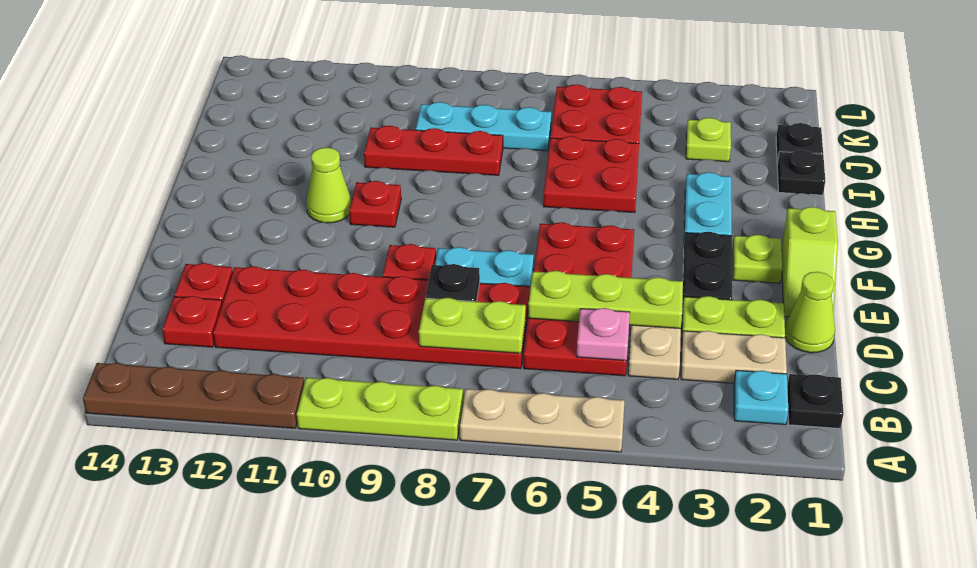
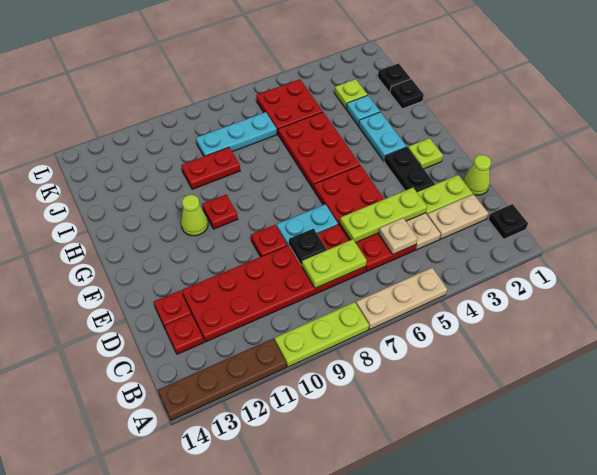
cyan 1x1 plate [734,370,788,425] -> cyan 1x1 plate moved to [346,95,380,126]
pink 1x1 plate [576,308,630,361] -> tan 1x1 plate [379,218,418,254]
lime 1x2 slope [781,207,838,317] -> none
red 2x2 plate [543,136,639,213] -> red 2x3 plate [278,112,360,189]
red 1x3 plate [364,126,503,175] -> red 1x2 plate [181,147,240,189]

